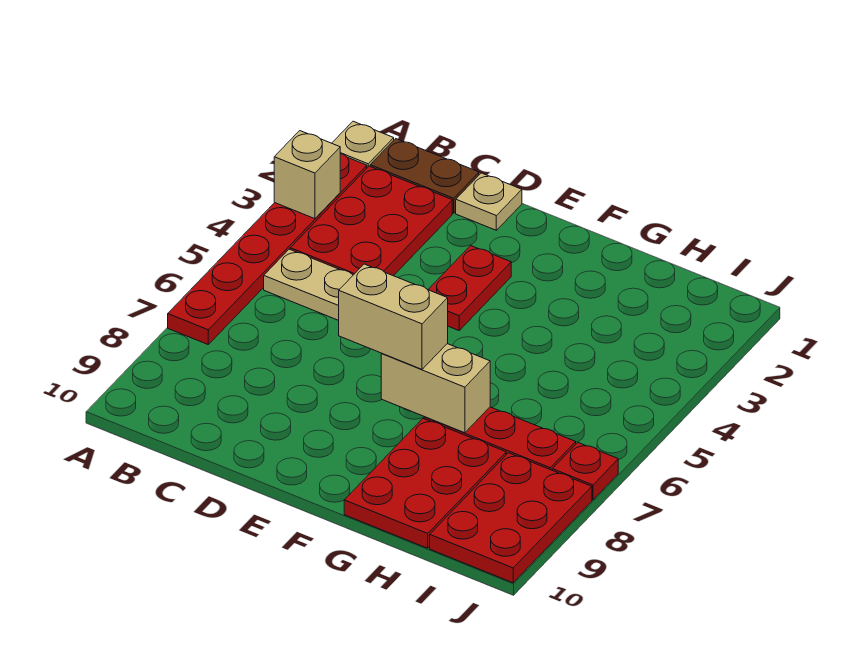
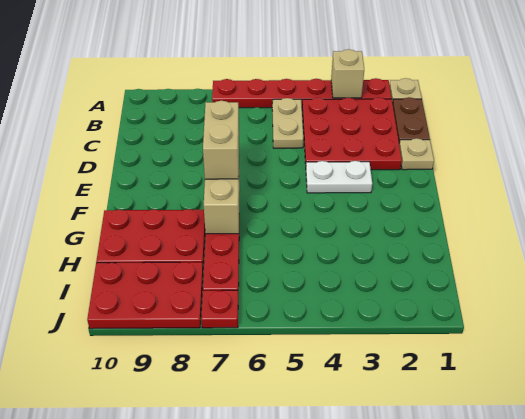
red 2x3 plate [290,166,452,276] -> red 3x3 plate [302,98,402,170]
red 1x2 plate [428,246,511,330] -> white 1x2 plate [306,161,372,193]

